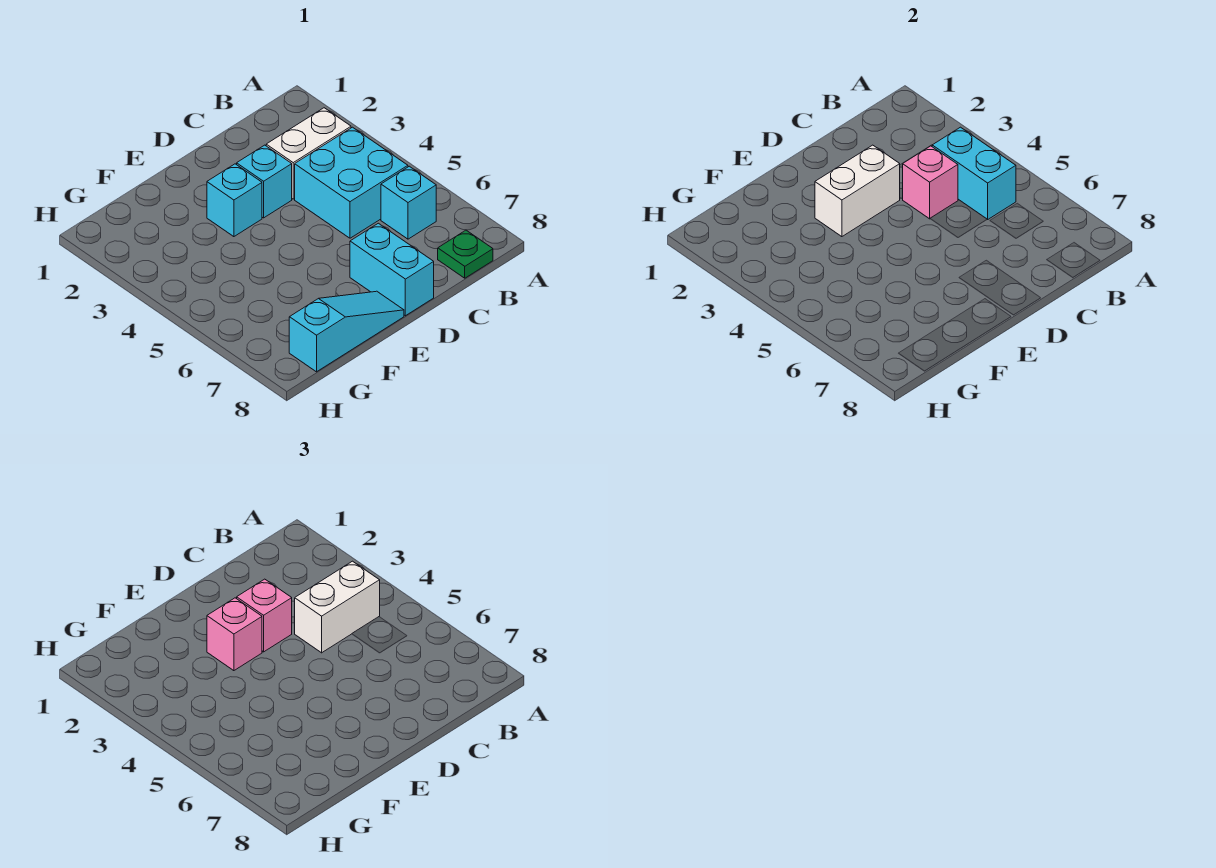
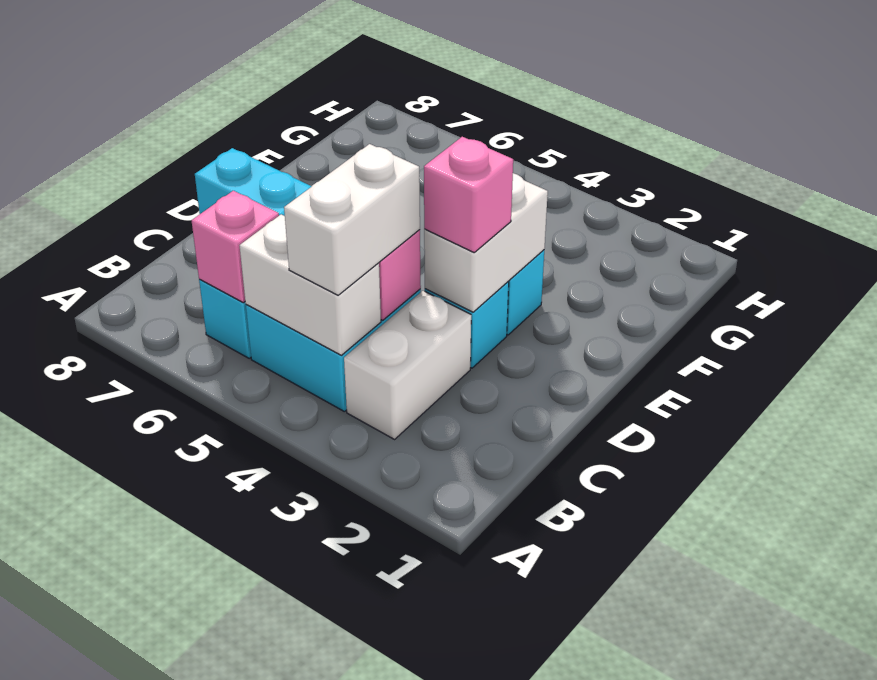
cyan 1x2 brick [932,127,1016,219] -> white 1x2 brick [239,214,381,355]
green 1x1 plate [438,230,493,278] -> none
pink 1x1 brick [207,598,262,671] -> pink 1x1 brick moved to [192,191,279,302]
cyan 1x3 slope [289,291,404,372] -> none

